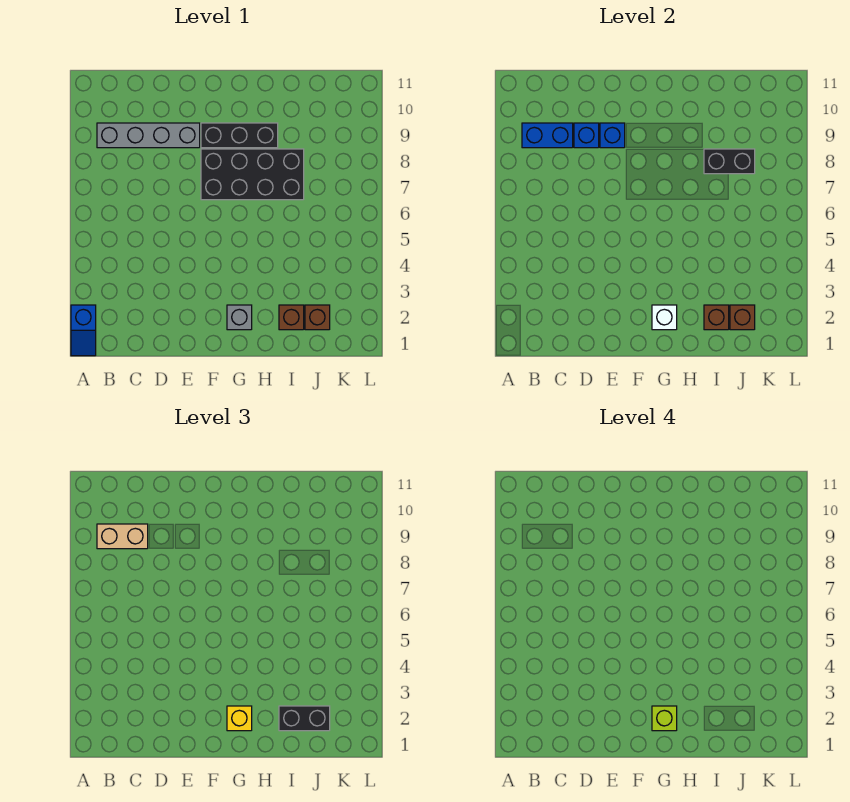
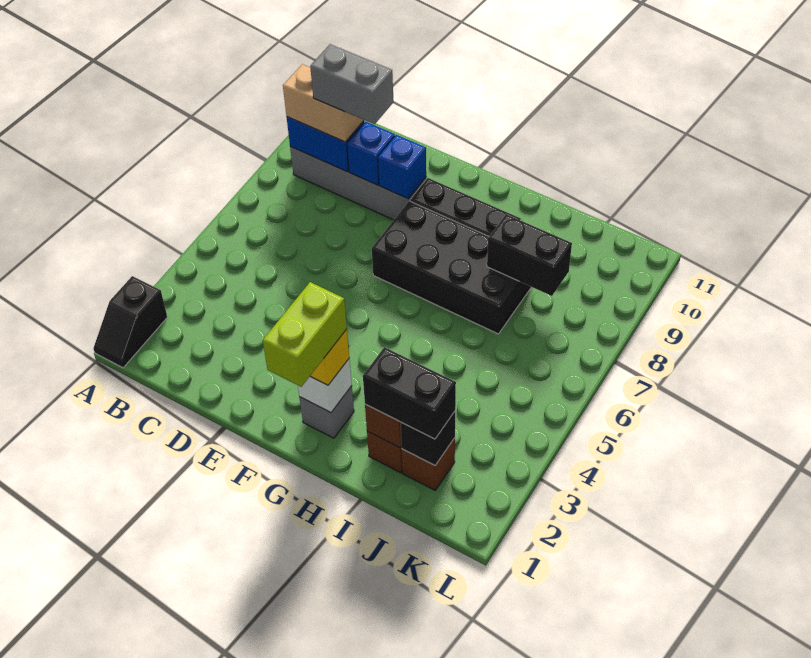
blue 1x2 slope [71,305,96,356] -> black 1x2 slope [93,276,167,368]
none -> grey 1x2 brick [310,44,393,124]
lime 1x1 brick [652,706,677,731] -> lime 1x2 brick [263,282,347,387]
brown 1x1 brick [730,305,755,330] -> black 1x1 brick [401,412,455,465]

